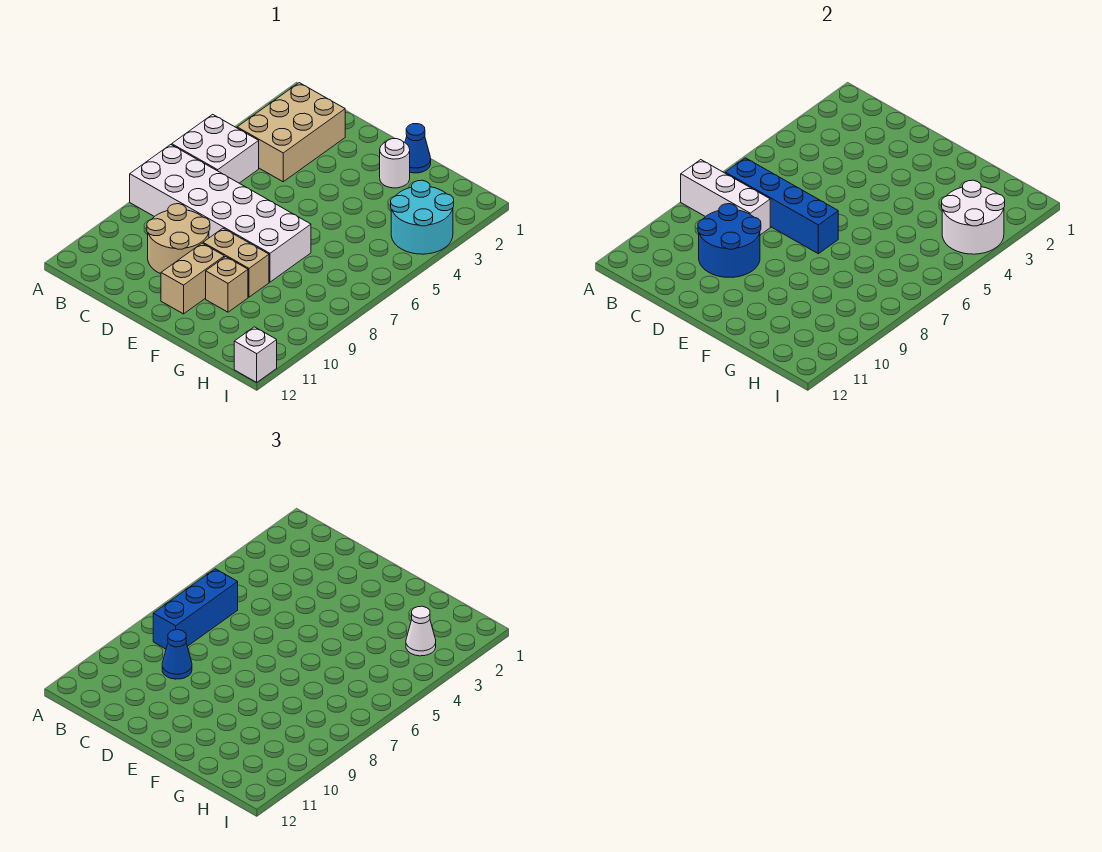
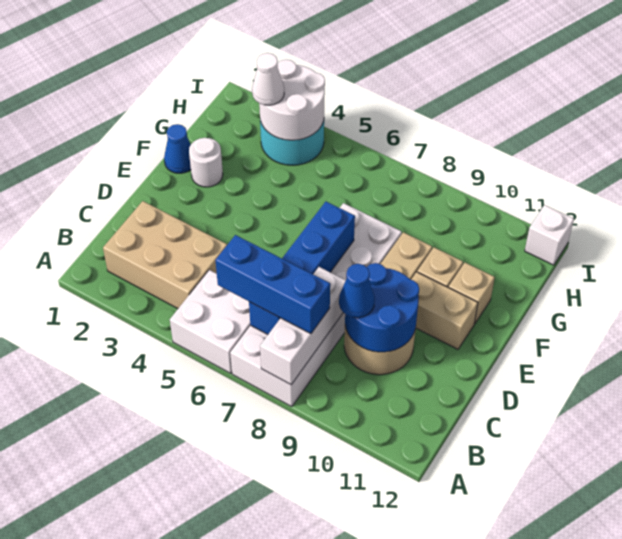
none -> tan 1x1 brick [449,263,495,324]

